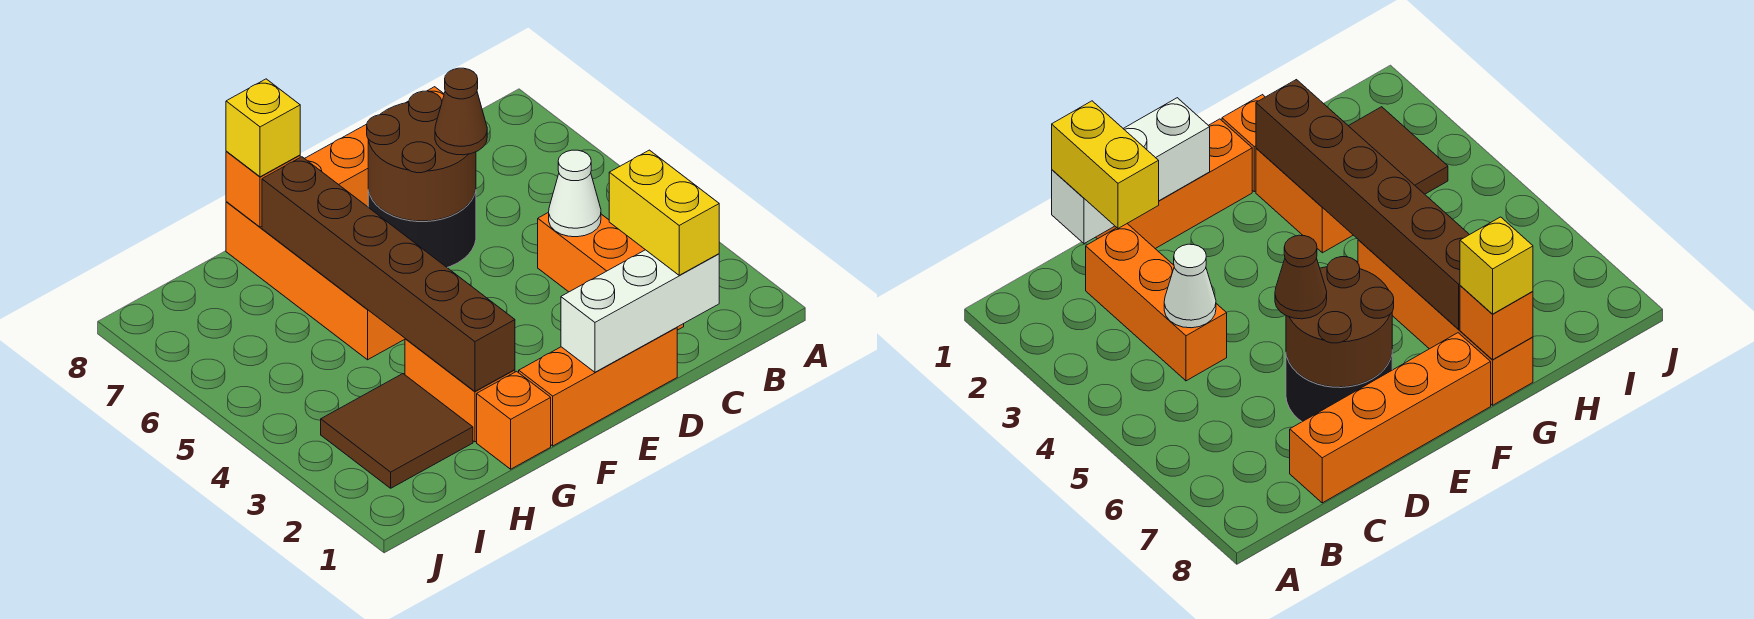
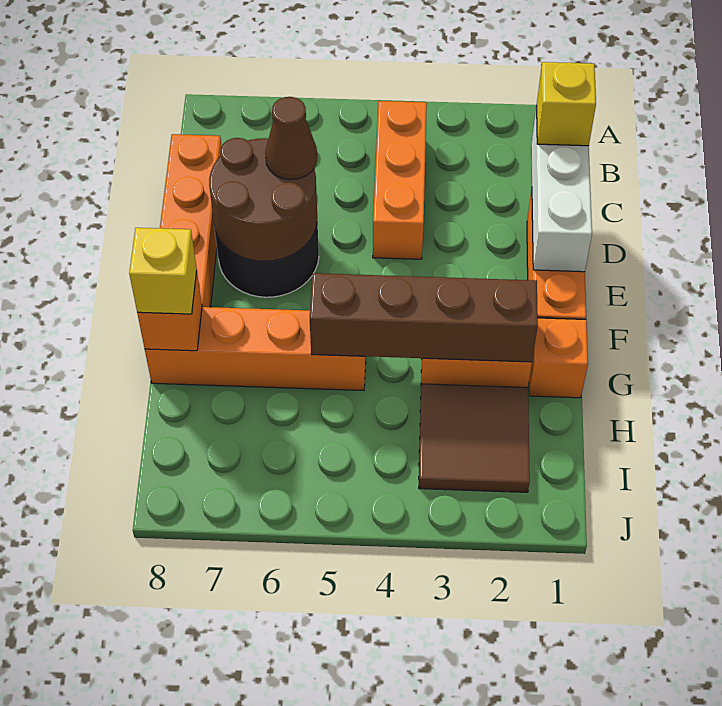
yellow 1x2 brick [609,150,719,275] -> yellow 1x1 brick [537,62,596,146]
orange 1x3 brick [538,212,684,330] -> orange 1x3 brick turned to [373,101,427,259]
white 1x1 cone [549,150,601,237] -> none
brown 1x6 brick [262,157,515,391] -> brown 1x4 brick [310,273,538,362]

